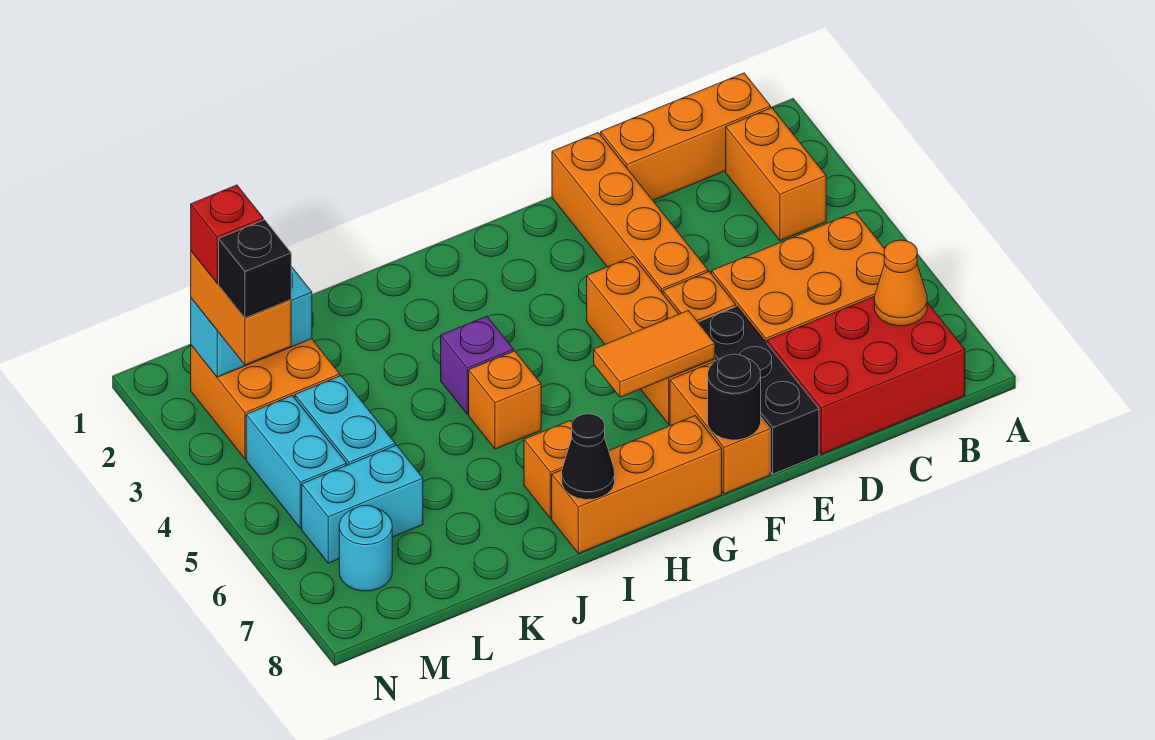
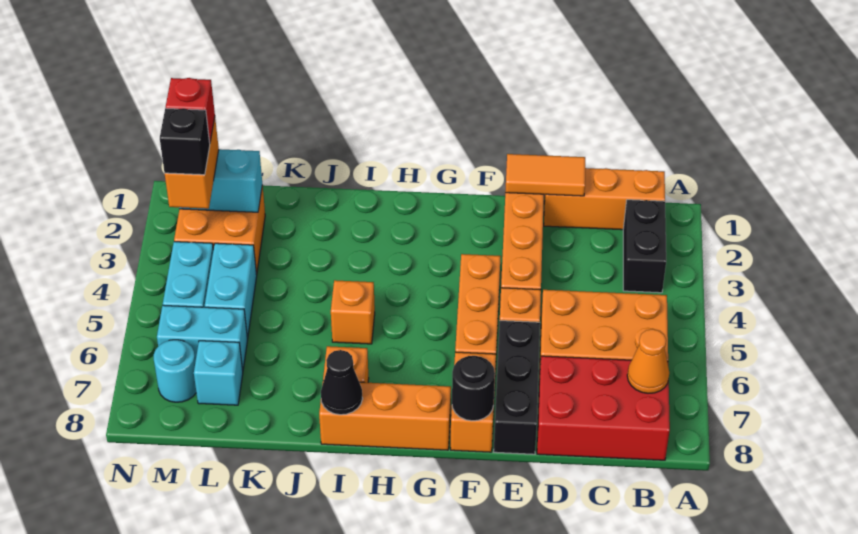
orange 1x2 brick [726,108,826,241] -> black 1x2 brick [623,200,666,293]
orange 1x2 tile [594,311,715,397] -> orange 1x2 tile moved to [505,154,585,196]
purple 1x1 brick [441,316,514,414] -> none
none -> cyan 1x1 brick [194,341,243,405]

